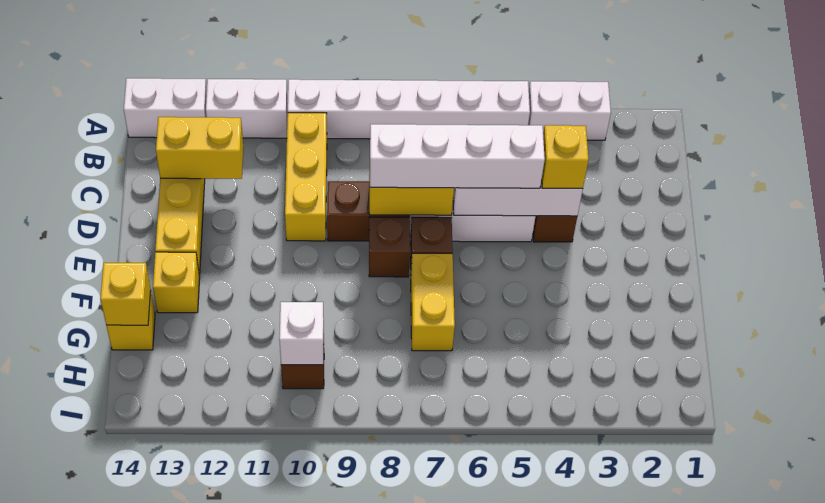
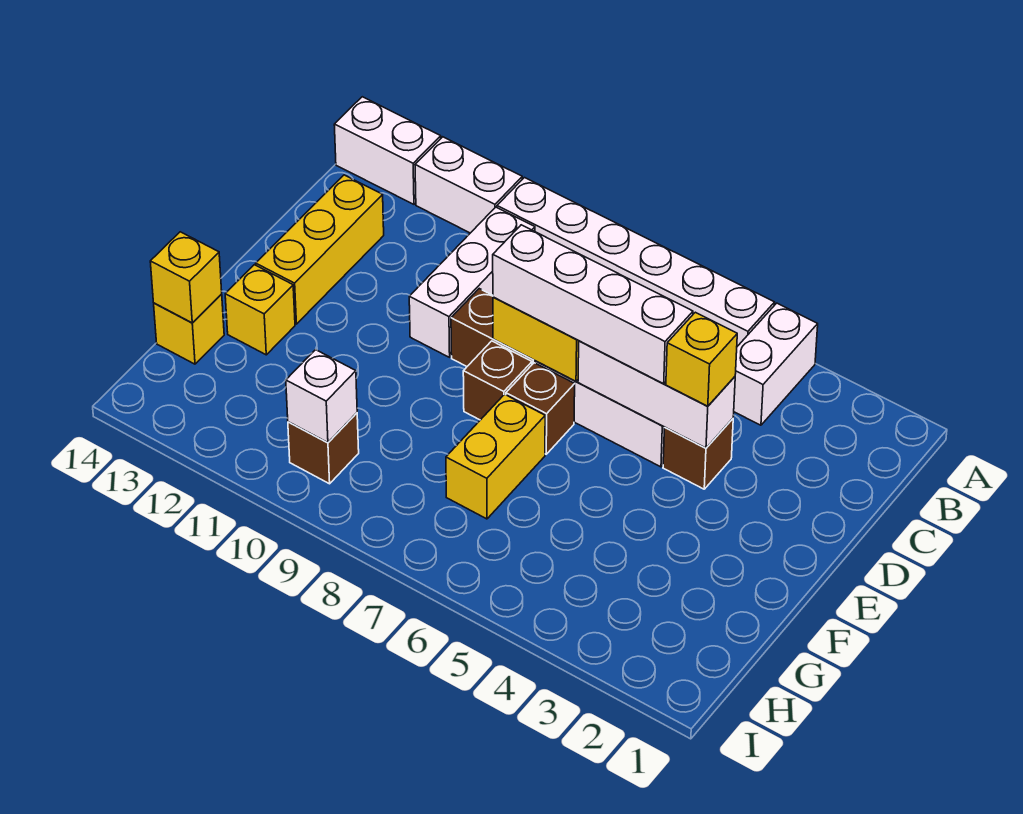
white 1x2 brick [528,81,611,140] -> white 1x2 brick turned to [734,303,818,425]
yellow 1x3 brick [285,113,327,241] -> white 1x3 brick [409,207,535,357]
yellow 1x2 brick [156,117,243,179] -> none

